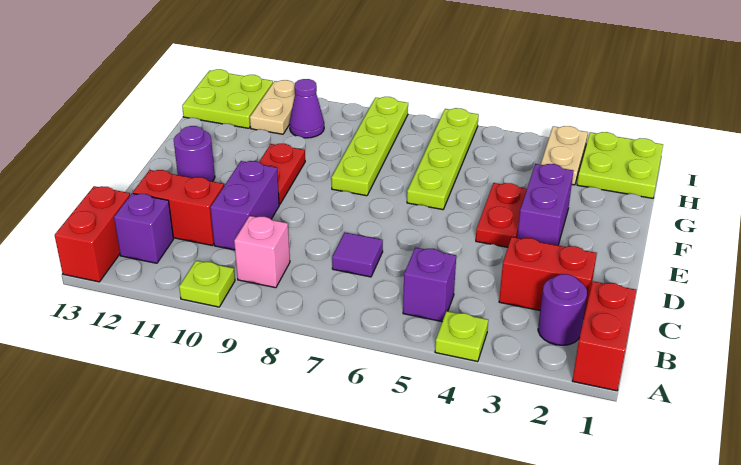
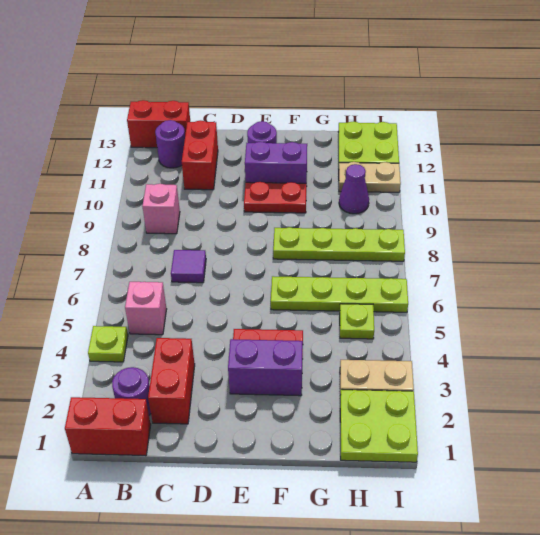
lime 1x1 plate [179,261,235,307] -> lime 1x1 plate moved to [340,304,374,339]
purple 1x1 brick [403,248,456,322] -> pink 1x1 brick [125,282,167,335]
purple 1x1 brick [114,193,173,263] -> purple 1x1 round brick [155,120,185,168]
purple 1x2 brick [210,161,279,250] -> purple 1x2 brick moved to [245,142,307,186]

